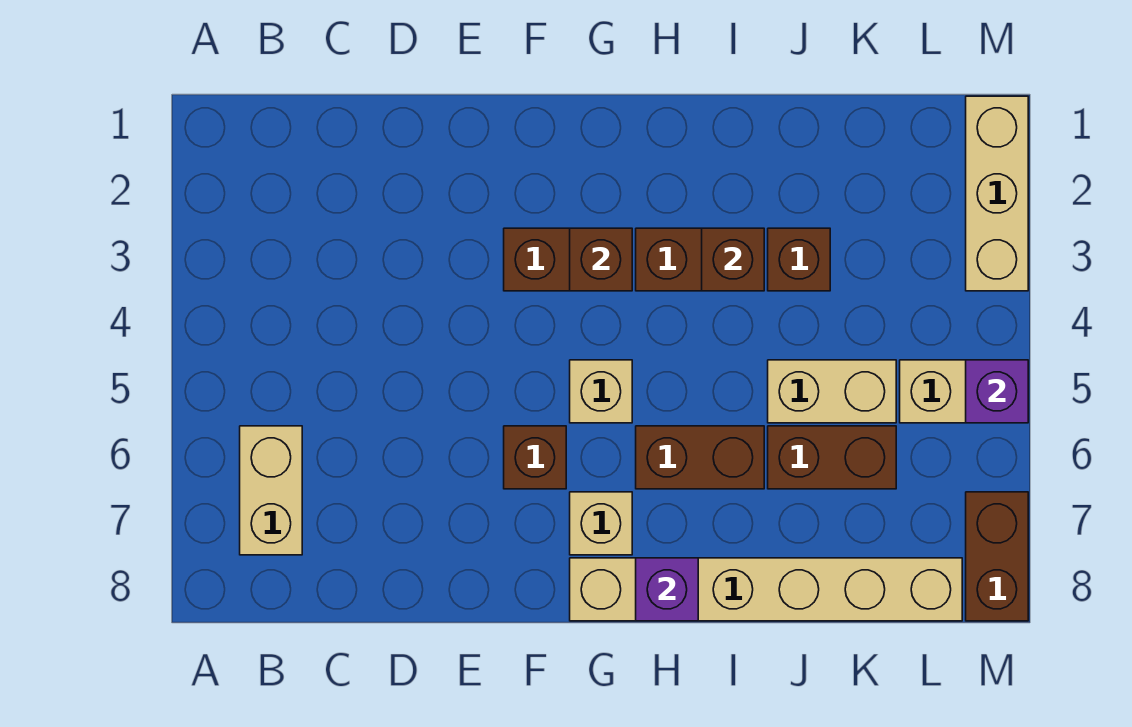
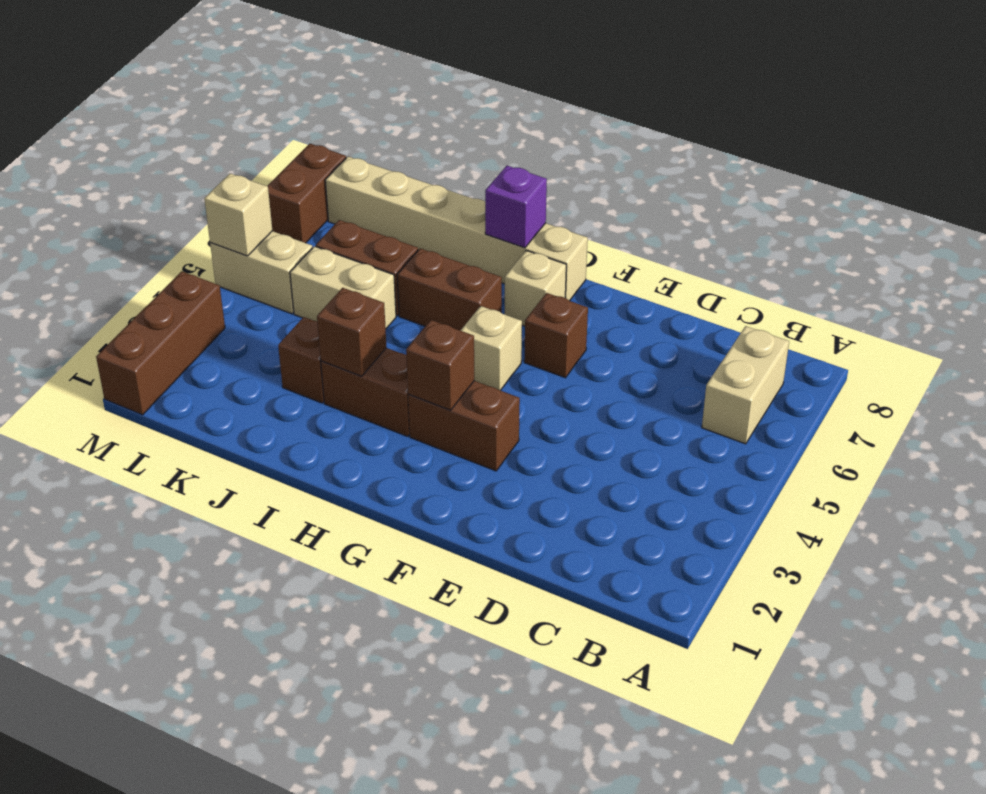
tan 1x3 brick [966,96,1028,291] -> brown 1x3 brick [96,271,225,415]
purple 1x1 brick [966,360,1028,423] -> tan 1x1 brick [204,173,272,256]

